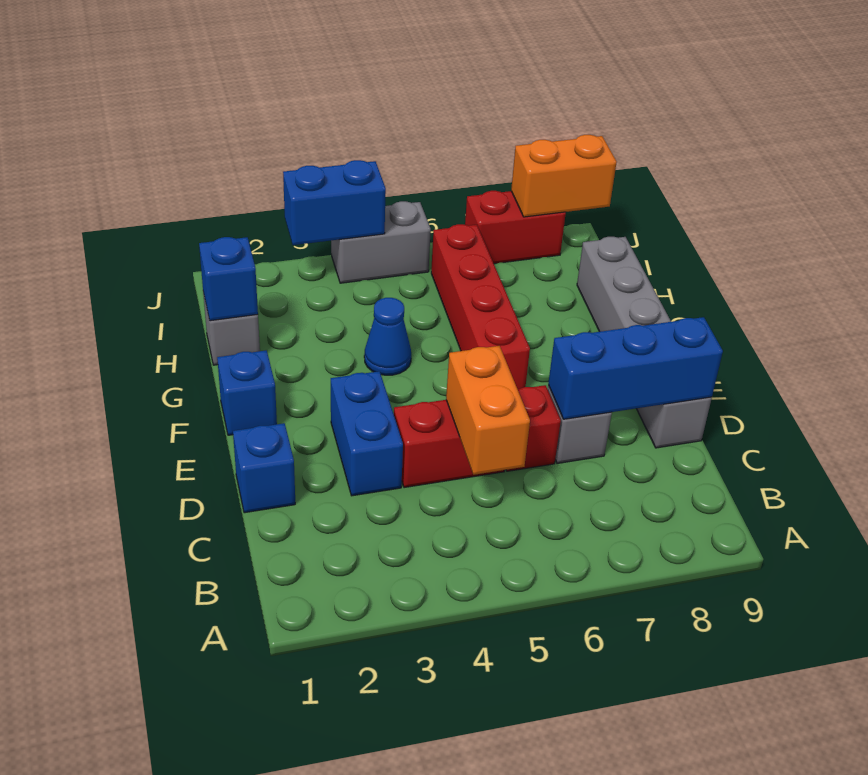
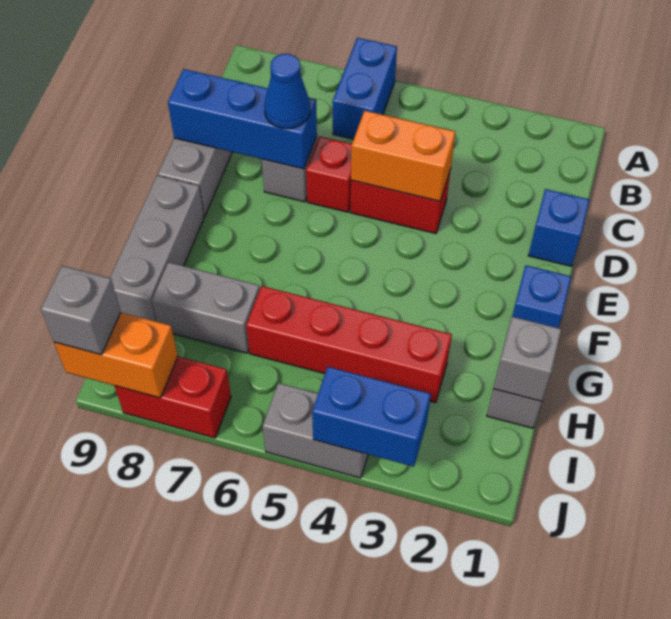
orange 1x2 brick [446,346,530,475] -> orange 1x2 brick turned to [351,111,455,201]
blue 1x2 brick [331,371,403,496] -> blue 1x2 brick moved to [333,38,397,139]
red 1x4 brick [431,224,530,389] -> red 1x4 brick turned to [246,286,452,403]
blue 1x1 cone [364,298,411,375] -> blue 1x1 cone moved to [264,54,310,129]
blue 1x1 brick [199,237,258,321] -> grey 1x1 brick [493,317,561,401]
none -> grey 1x2 brick [152,262,260,353]
none -> grey 1x1 brick [41,266,121,355]

